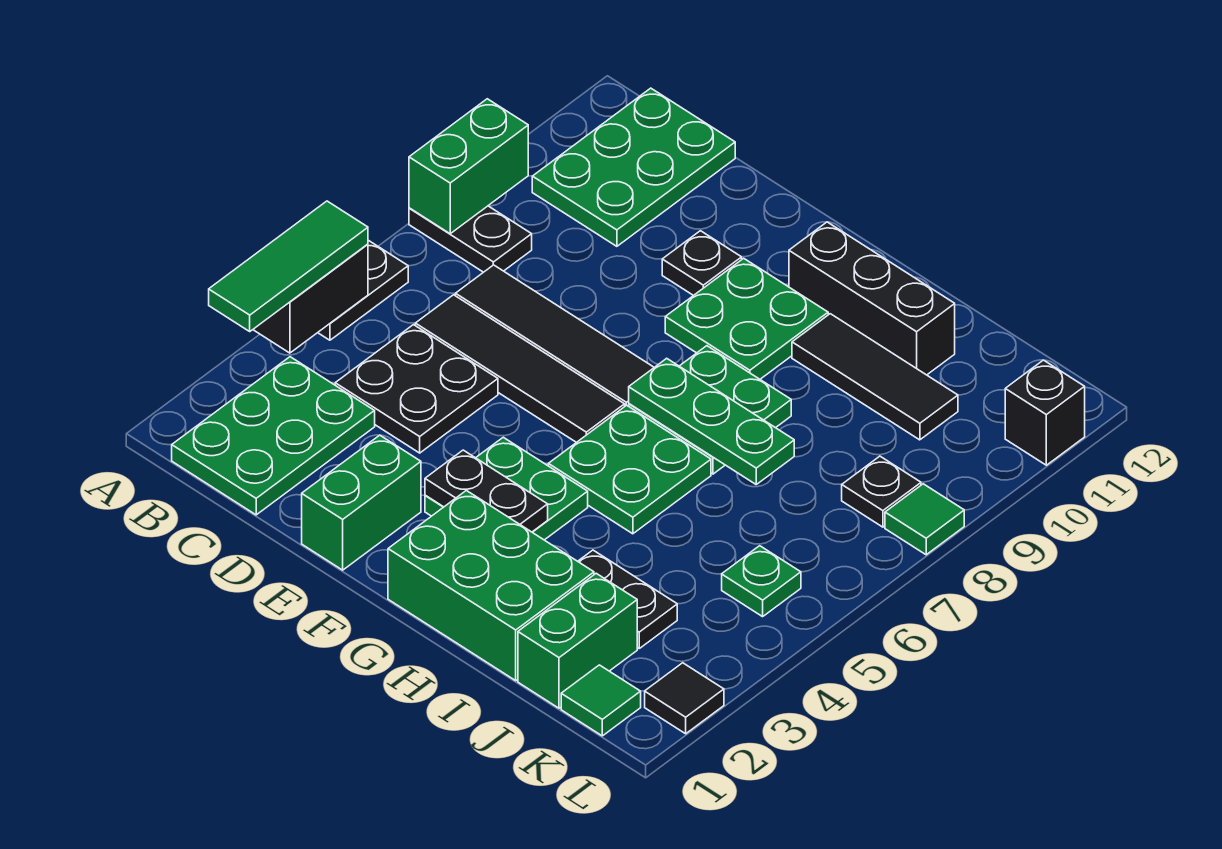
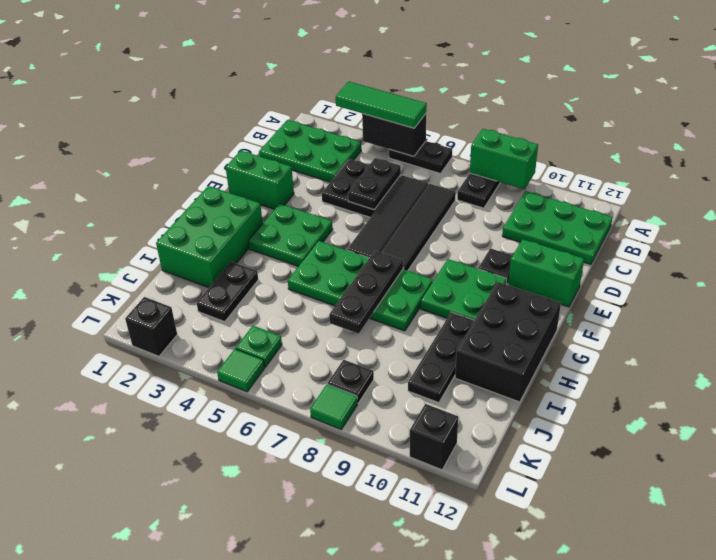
black 1x2 plate [425,450,548,532] -> black 1x2 plate moved to [348,158,401,210]
green 1x3 plate [629,358,794,484] -> black 1x3 plate [329,251,403,334]
black 1x3 brick [789,222,955,375] -> black 2x3 brick [455,282,561,402]
black 1x3 tile [792,314,958,440] -> black 1x3 plate [408,312,474,403]
green 1x2 brick [518,573,637,708] -> green 1x2 brick moved to [508,239,584,307]
green 1x1 tile [561,665,641,736] -> green 1x1 tile moved to [217,349,265,392]
black 1x1 tile [645,663,724,734] -> black 1x1 brick [125,297,177,356]

